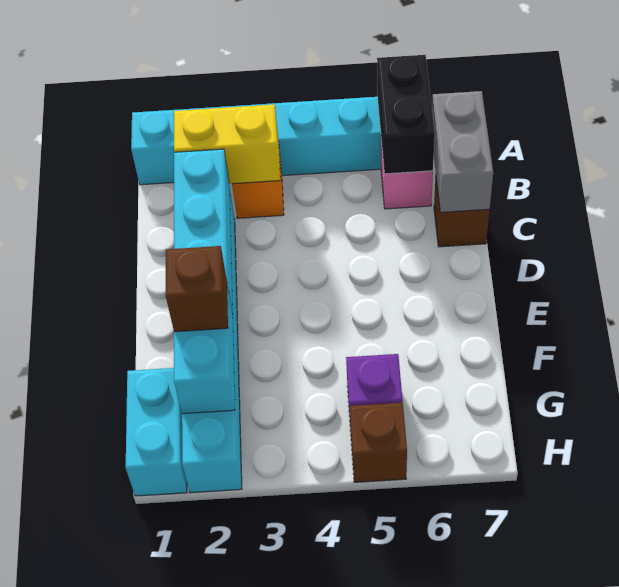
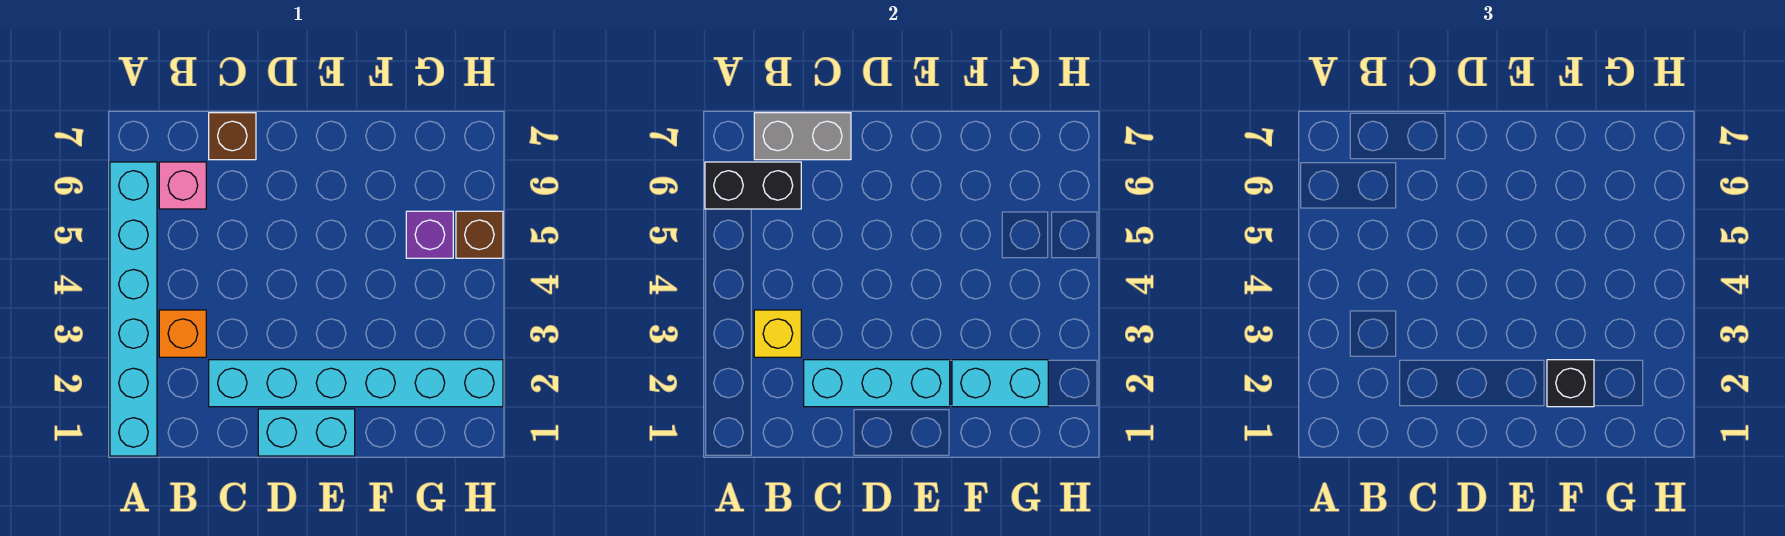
yellow 1x2 brick [174,104,280,184] -> yellow 1x1 brick [754,310,801,357]
brown 1x1 brick [166,246,228,332] -> black 1x1 brick [1547,360,1594,407]
cyan 1x2 brick [126,368,187,496] -> cyan 1x2 brick moved to [258,409,355,456]

